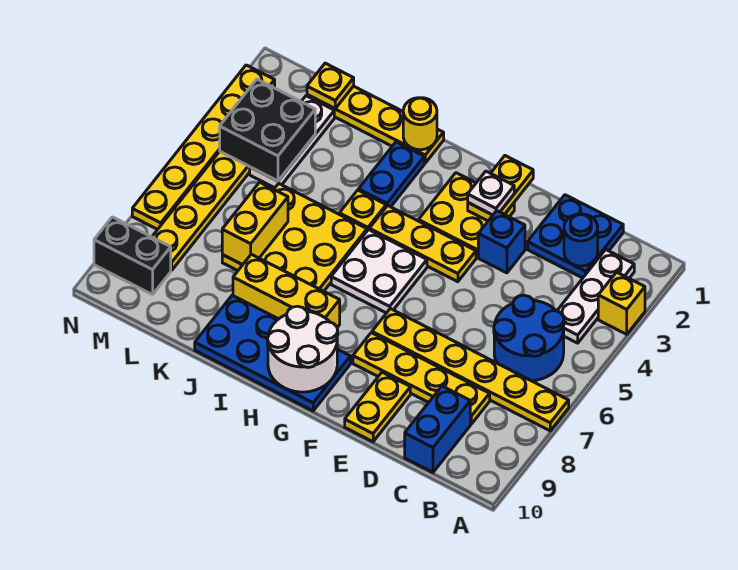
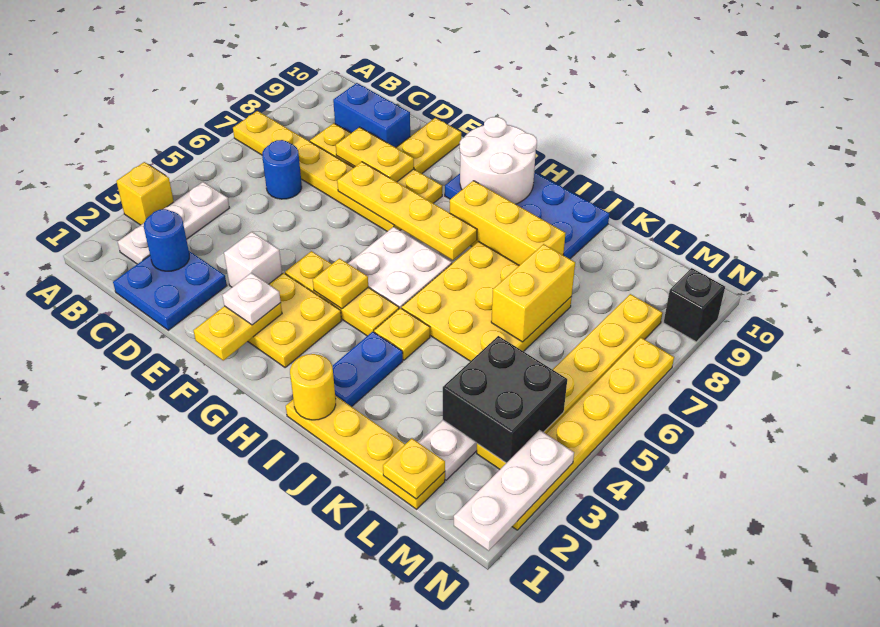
blue 2x2 round brick [494,295,564,381] -> blue 1x1 round brick [262,140,302,199]
blue 1x2 brick [405,386,470,472] -> blue 1x2 brick turned to [333,83,410,147]
none -> yellow 1x2 plate [336,127,414,182]
blue 1x1 brick [478,211,525,273] -> white 1x1 brick [224,232,282,287]
none -> yellow 1x4 plate [337,162,477,260]
none -> yellow 1x1 plate [313,258,368,309]
black 1x2 brick [94,217,171,295] -> black 1x1 brick [664,268,725,342]
none -> white 1x3 plate [454,430,574,551]

